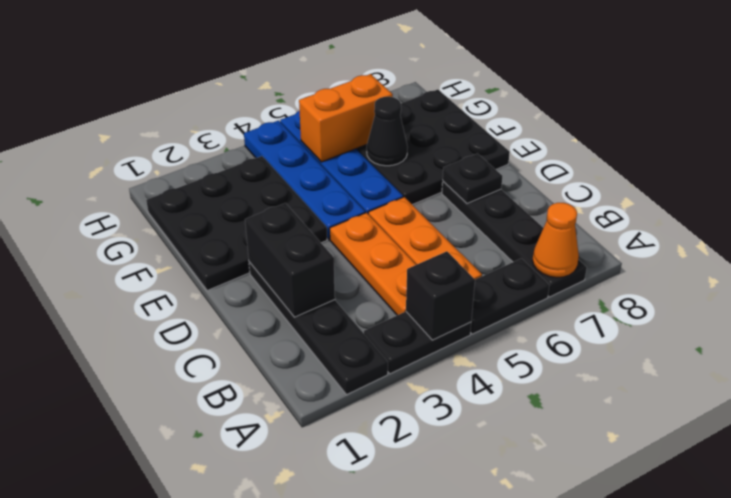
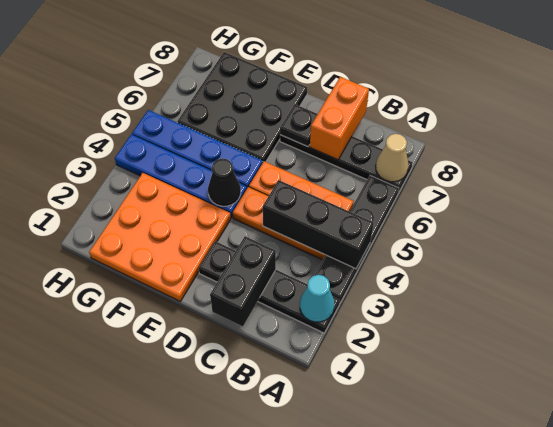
none -> cyan 1x1 cone [300,275,334,322]
black 1x1 brick [406,251,475,340] -> black 1x3 brick [263,180,374,269]
orange 1x1 cone [532,203,579,277] -> tan 1x1 cone [376,134,408,182]
black 1x2 brick [245,203,335,317] -> black 1x2 brick turned to [210,236,276,327]
black 3x3 plate [146,156,327,291] -> orange 3x3 plate [89,173,231,301]
black 1x1 cone [367,97,408,166] -> black 1x1 cone moved to [208,158,241,206]
orange 1x2 brick [299,74,393,162] -> orange 1x2 brick moved to [310,77,369,160]

